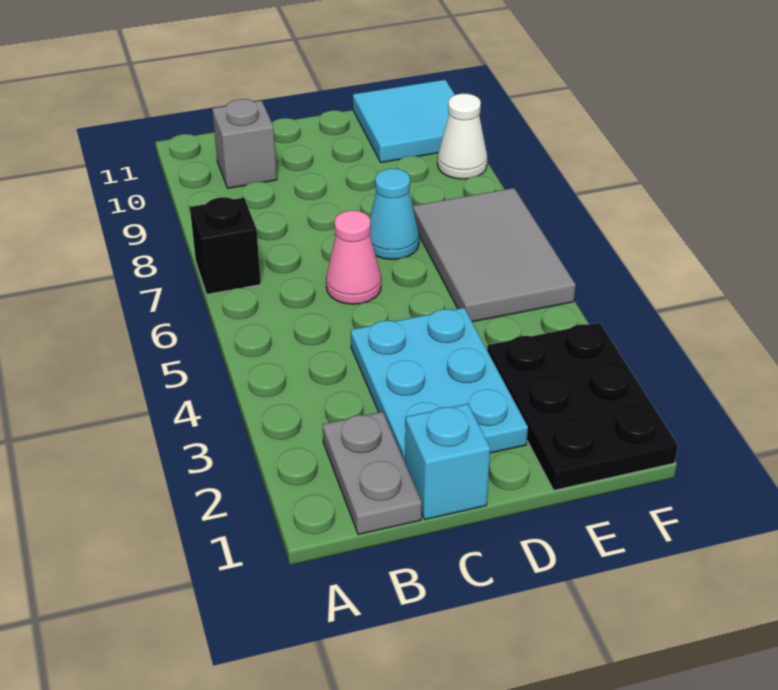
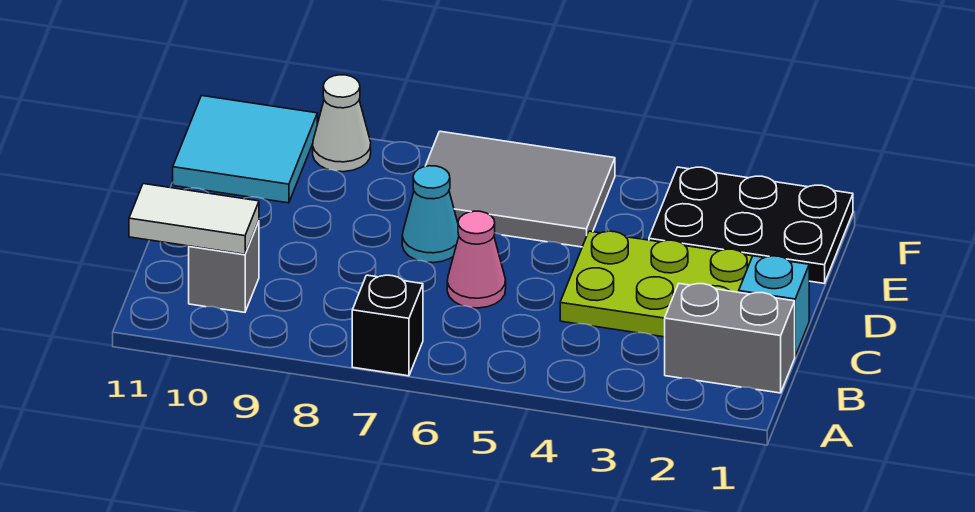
grey 1x2 plate [322,412,422,535] -> grey 1x2 brick [665,284,795,393]
none -> white 1x2 tile [129,184,259,254]
cyan 2x3 plate [351,308,528,462] -> lime 2x3 plate [560,231,752,337]

